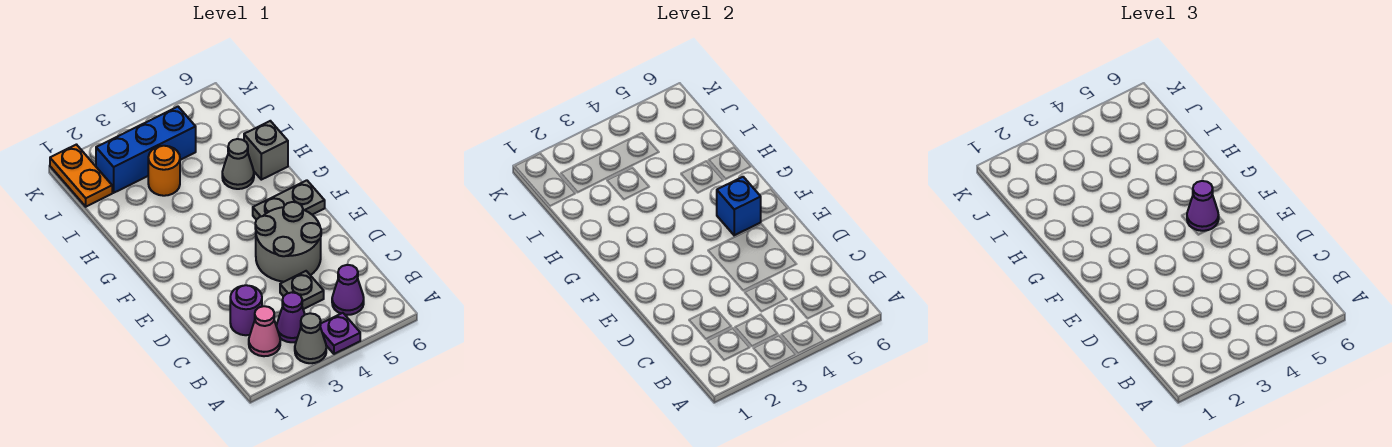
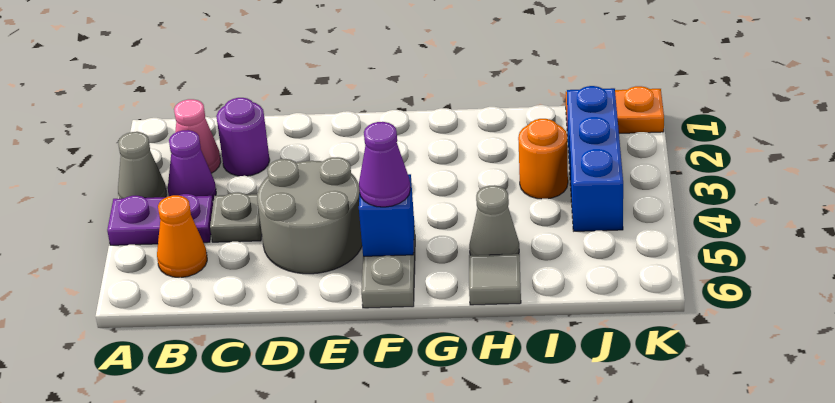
purple 1x1 plate [320,313,360,354] -> purple 1x2 plate [107,194,213,245]
purple 1x1 cone [332,265,364,315] -> orange 1x1 cone [157,195,207,278]
grey 1x1 brick [244,121,288,180] -> grey 1x1 tile [469,254,521,305]

